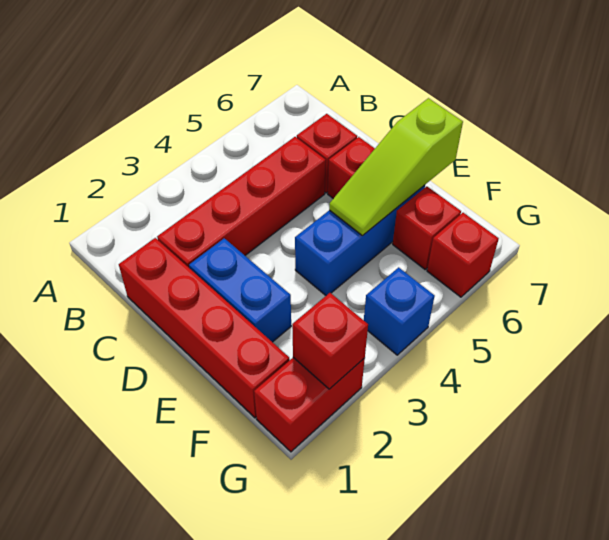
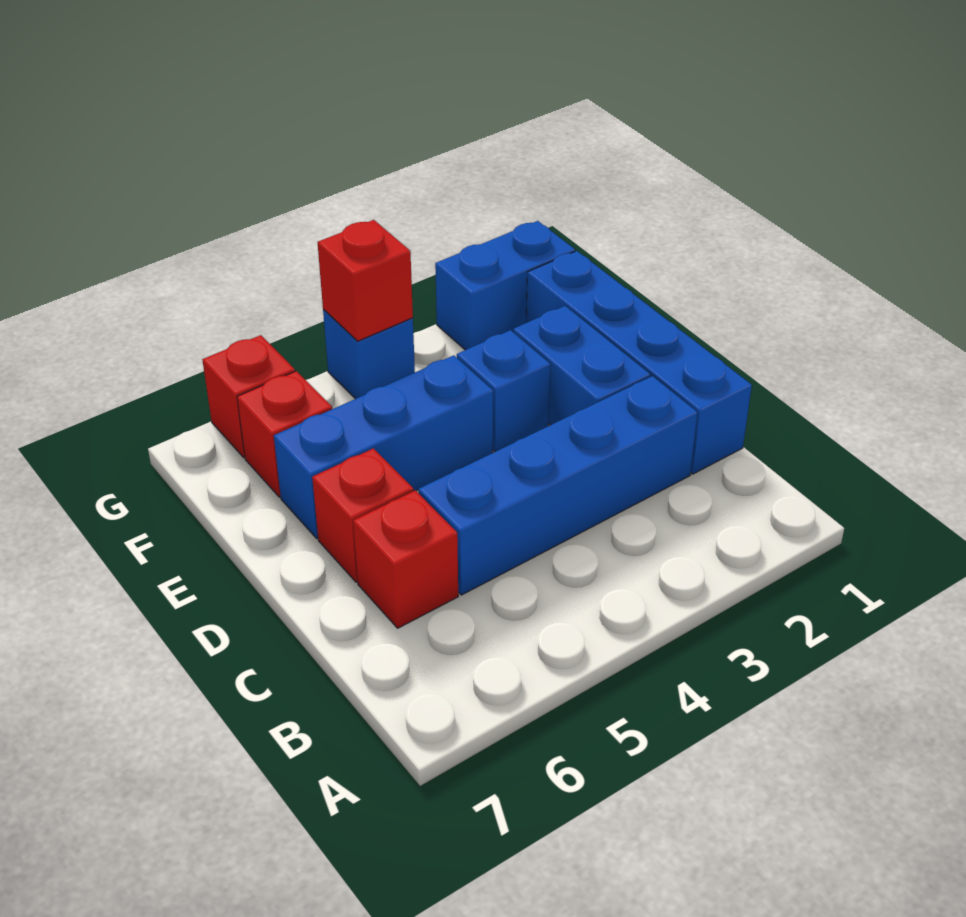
red 1x4 brick [119,238,290,418] -> blue 1x4 brick [526,251,752,474]
red 1x4 brick [157,137,326,267] -> blue 1x4 brick [418,376,698,595]
none -> blue 1x1 brick [457,330,550,452]
lime 1x3 slope [329,98,463,236] -> none
red 1x2 brick [254,358,365,452] -> blue 1x2 brick [435,221,575,350]
red 1x1 brick [292,293,368,389] -> red 1x1 brick moved to [318,220,413,341]

